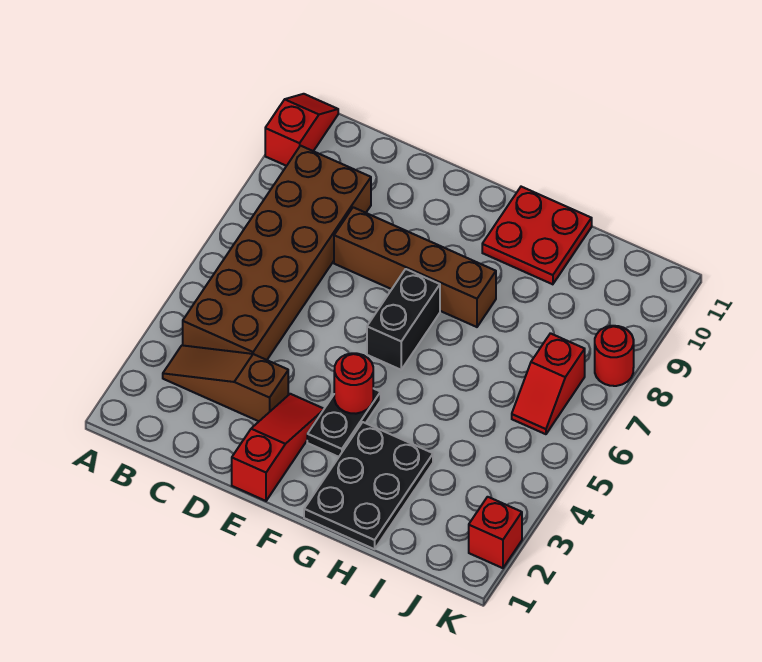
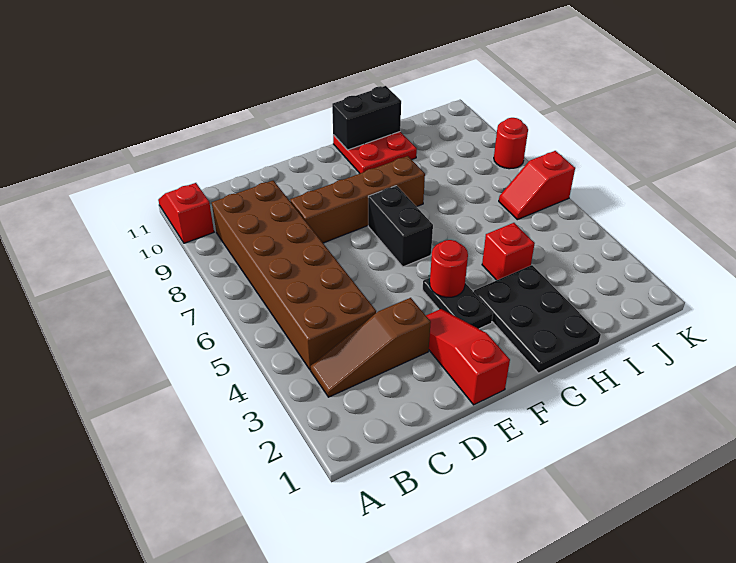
none -> black 1x2 brick [332,86,401,150]
red 1x2 slope [512,333,585,434] -> red 1x2 slope turned to [499,151,575,220]
red 1x1 brick [469,497,522,568] -> red 1x1 brick moved to [482,223,535,280]

